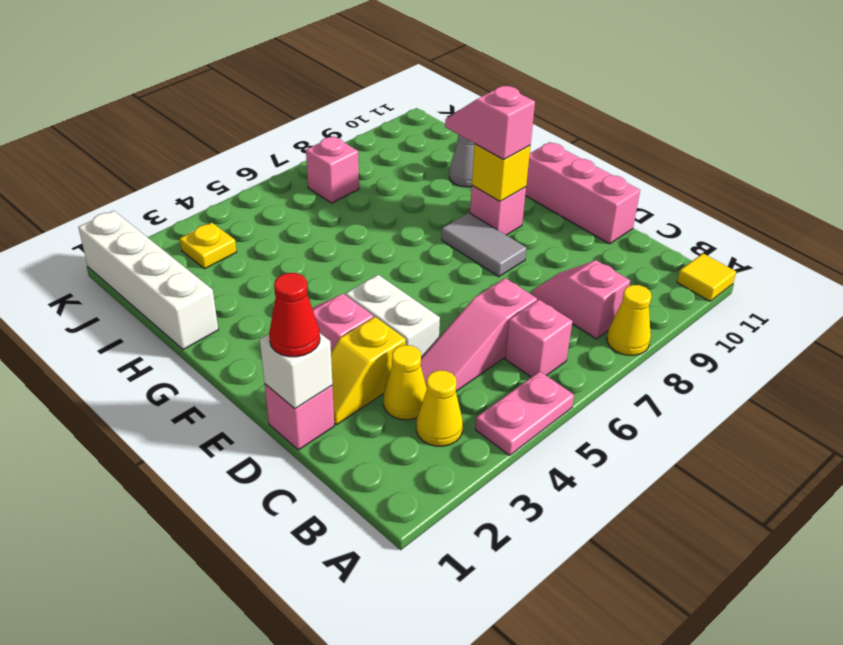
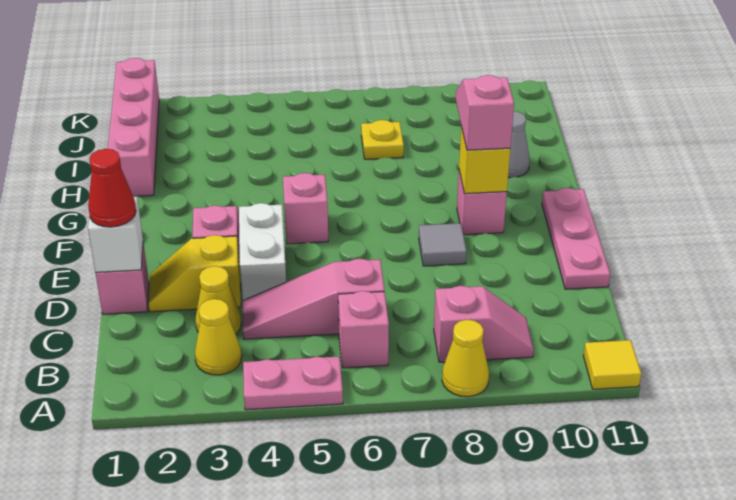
pink 1x2 slope [532,260,630,339] -> pink 1x2 slope turned to [434,286,534,362]
pink 1x3 brick [525,142,640,244] -> pink 1x3 plate [542,188,610,289]
grey 1x2 tile [442,213,527,277] -> grey 1x1 tile [419,223,467,266]
white 1x4 brick [78,211,218,350] -> pink 1x4 brick [108,58,159,196]
yellow 1x1 plate [180,223,237,269] -> yellow 1x1 plate moved to [361,120,404,159]
pink 1x1 brick [306,136,359,203] -> pink 1x1 brick moved to [283,173,328,244]

